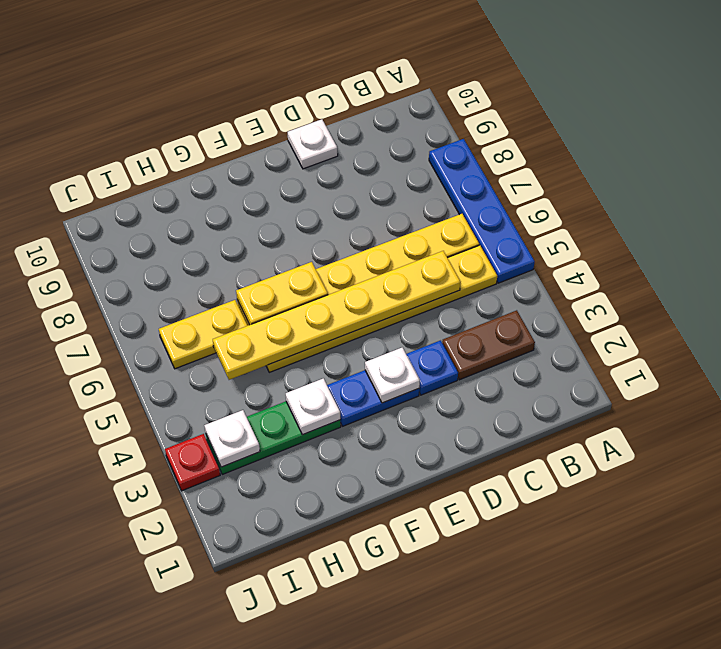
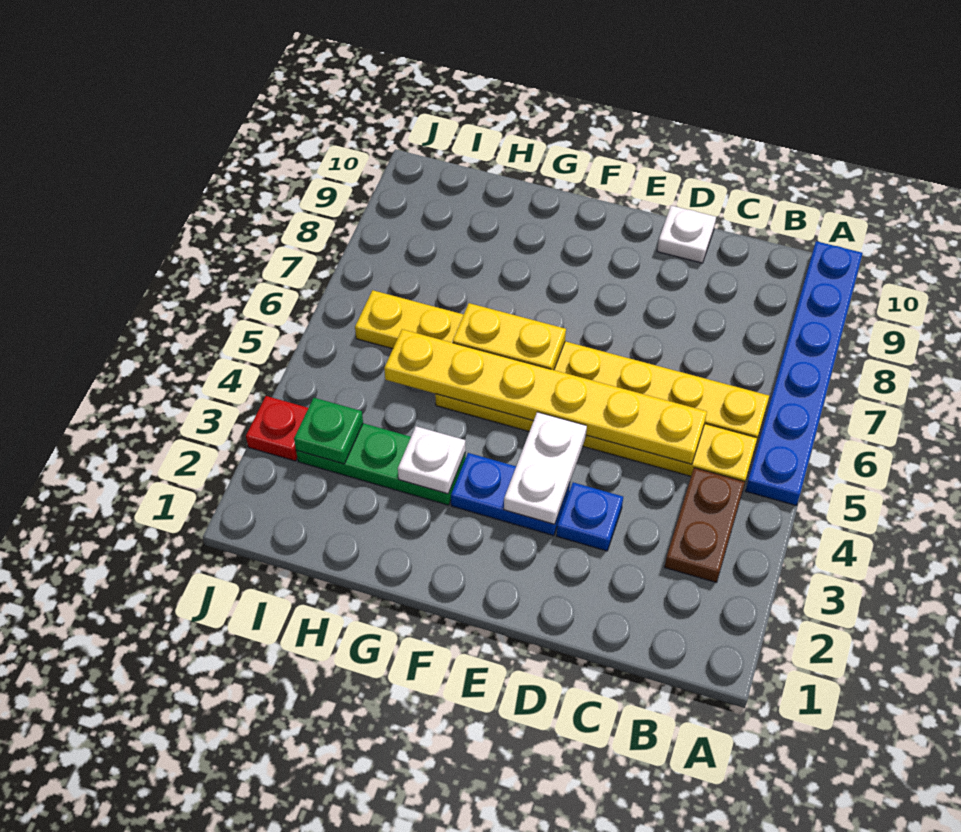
blue 1x4 plate [429,139,535,283] -> blue 1x6 plate [746,241,863,505]
brown 1x2 plate [442,310,535,380] -> brown 1x2 plate turned to [665,468,745,582]
white 1x1 plate [365,348,420,403] -> white 1x2 plate [504,412,587,524]
white 1x1 plate [204,410,260,467] -> green 1x1 plate [294,398,363,464]

